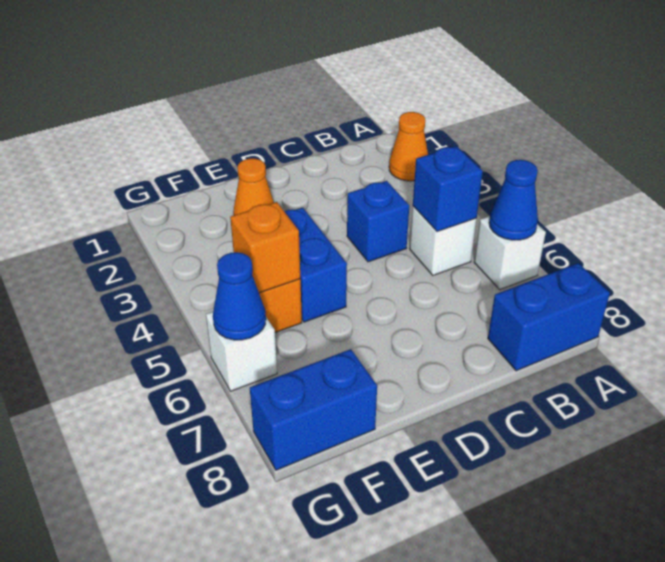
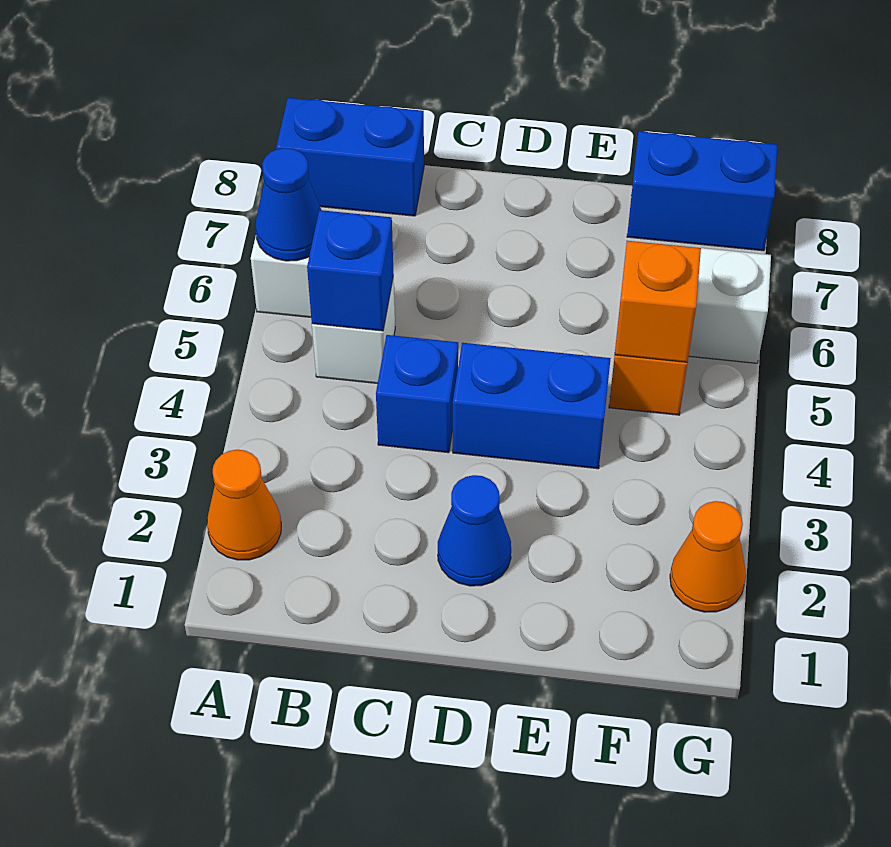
orange 1x1 cone [233,158,274,215] -> orange 1x1 cone moved to [670,501,746,612]
blue 1x2 brick [284,208,347,322] -> blue 1x2 brick turned to [453,343,611,469]
blue 1x1 cone [213,252,266,340] -> blue 1x1 cone moved to [438,475,511,586]

